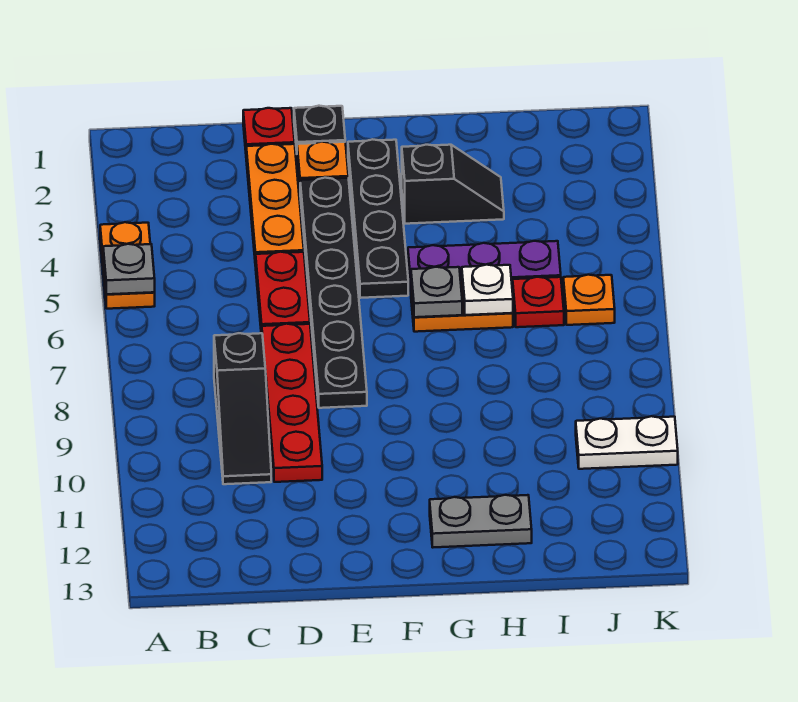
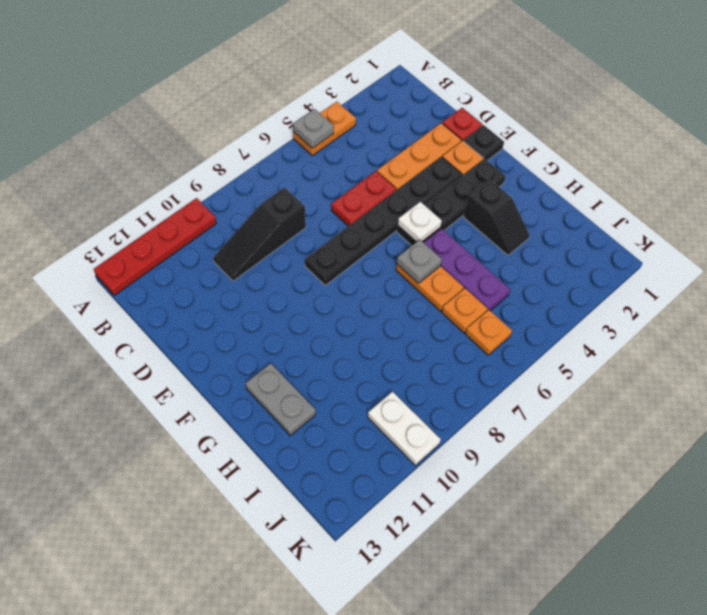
red 1x4 plate [262,324,322,482] -> red 1x4 plate moved to [94,198,216,296]
white 1x1 plate [462,265,513,315] -> white 1x1 plate moved to [398,202,442,242]
red 1x1 plate [512,277,564,327] -> orange 1x1 plate [442,288,488,333]

